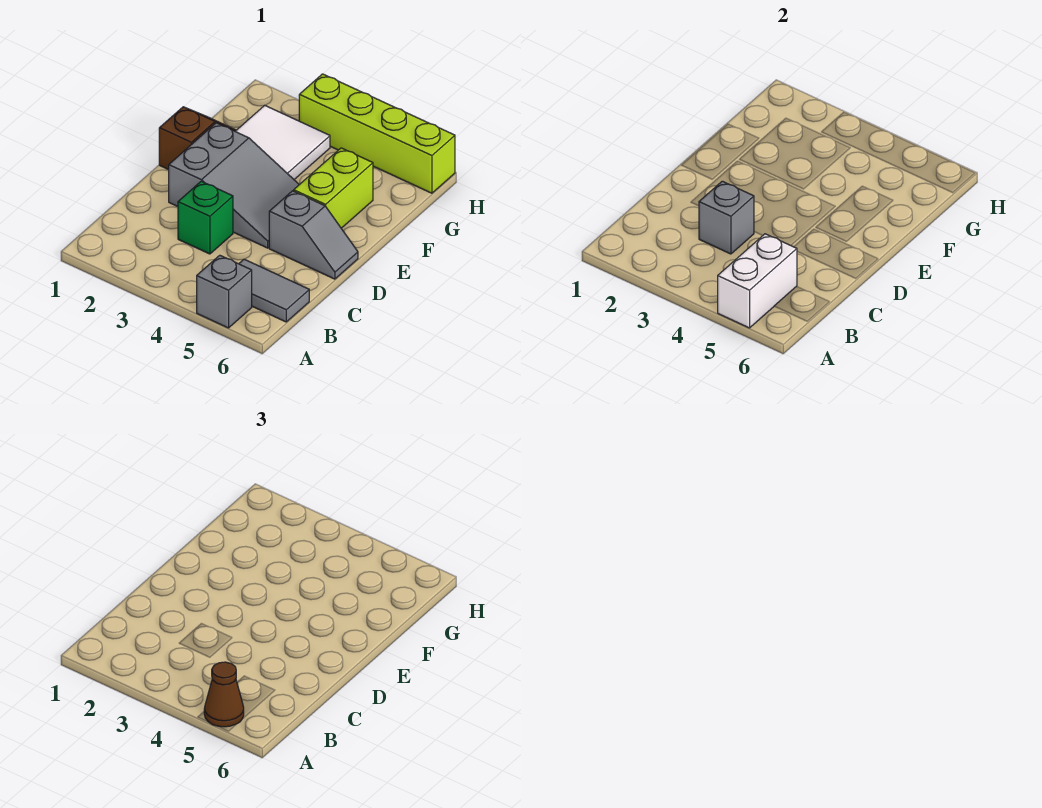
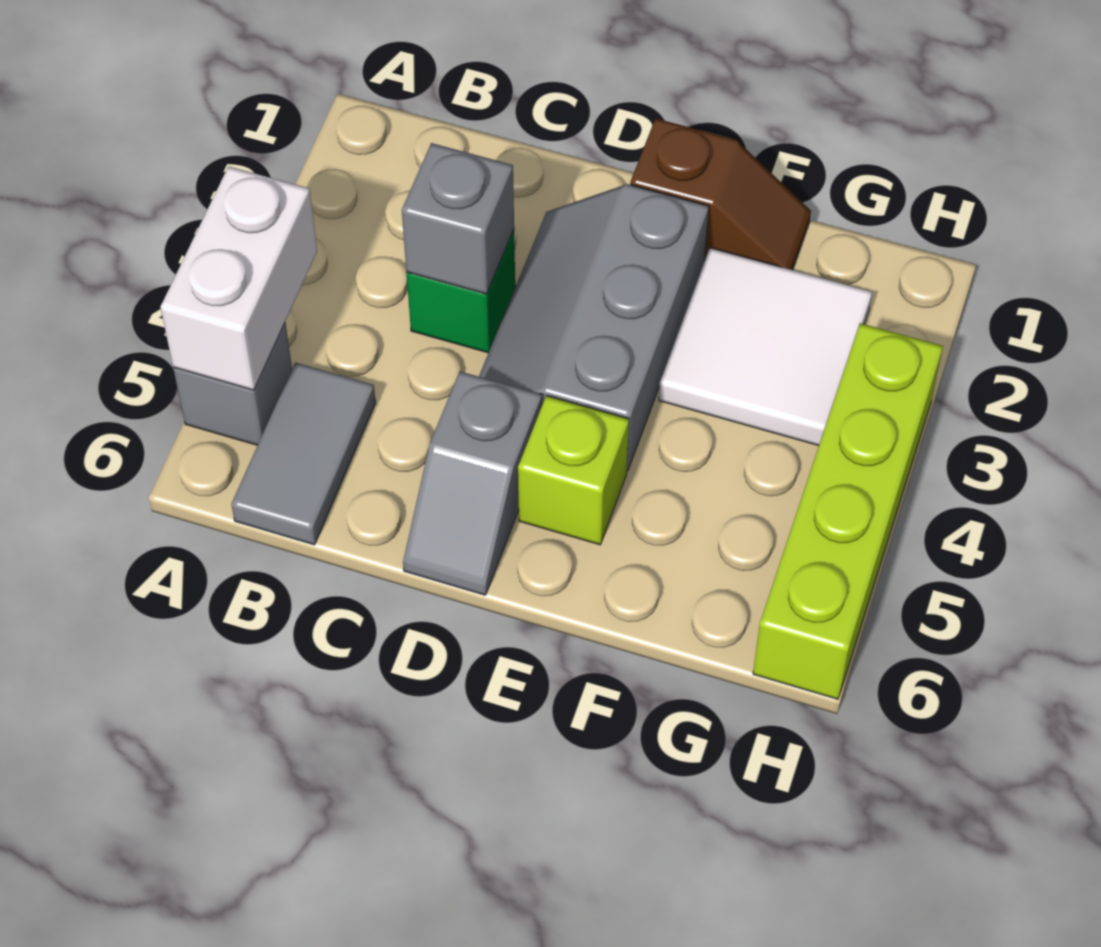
white 1x2 brick [718,234,797,328] -> white 1x2 brick turned to [160,166,317,390]
brown 1x1 cone [204,662,244,727] -> none
grey 2x3 slope [169,123,299,248] -> grey 2x3 slope turned to [479,184,709,471]
lime 1x2 brick [294,148,373,228] -> lime 1x1 brick [518,396,629,545]

